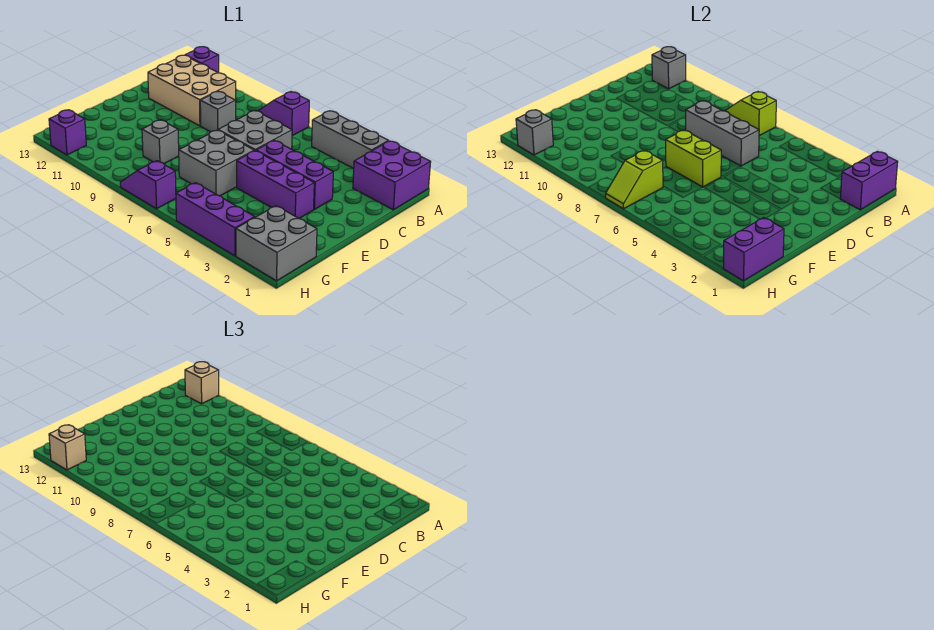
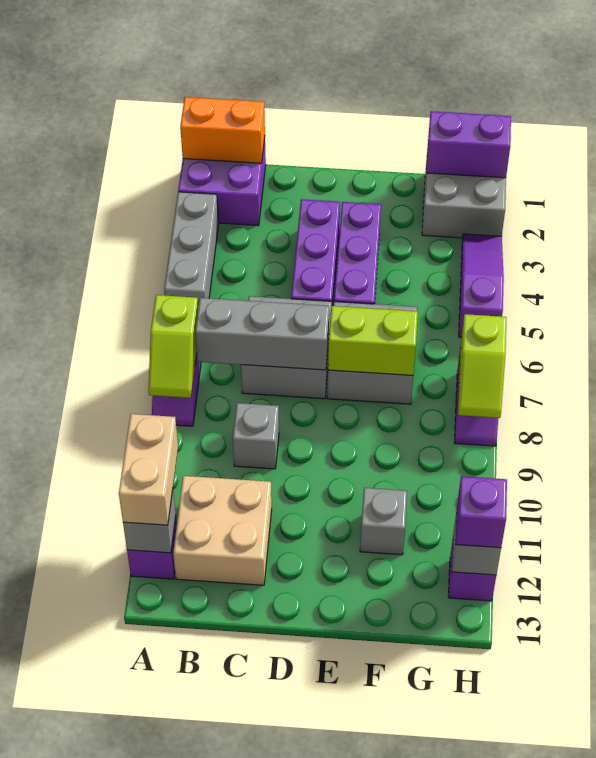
purple 1x2 brick [840,151,898,210] -> orange 1x2 brick [180,97,265,163]
tan 1x1 brick [185,362,219,404] -> tan 1x2 brick [119,414,178,525]
tan 2x3 brick [148,55,236,126] -> tan 2x2 brick [173,476,272,585]
grey 1x3 brick [686,101,759,166] -> grey 1x3 brick turned to [195,298,329,370]
lime 1x2 brick [666,130,721,187] -> lime 1x2 brick turned to [328,306,418,376]
grey 1x1 brick [142,120,179,164] -> grey 1x1 brick moved to [360,488,407,555]
lime 1x2 slope [606,150,663,209] -> lime 1x2 slope turned to [458,314,506,418]
purple 1x3 brick [176,183,255,256] -> purple 1x3 slope [459,234,504,337]
tan 1x1 brick [49,425,86,470] -> purple 1x1 brick [456,476,507,548]

